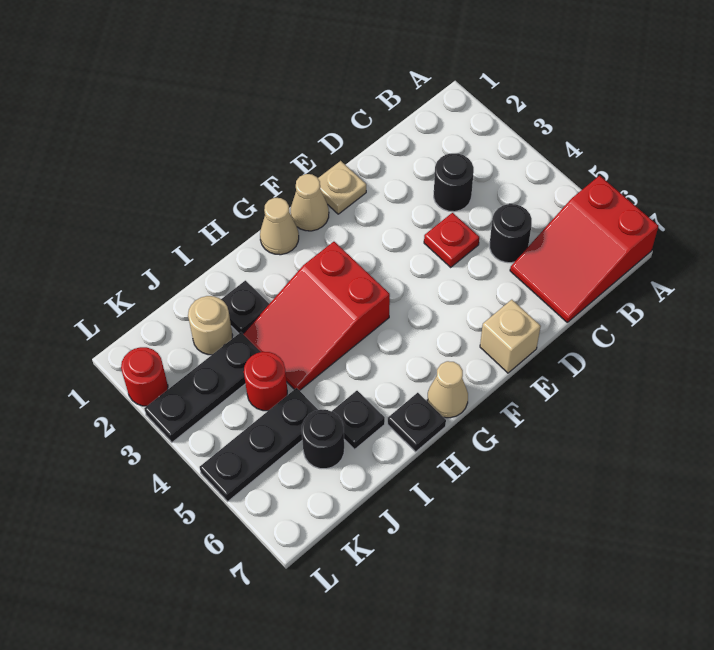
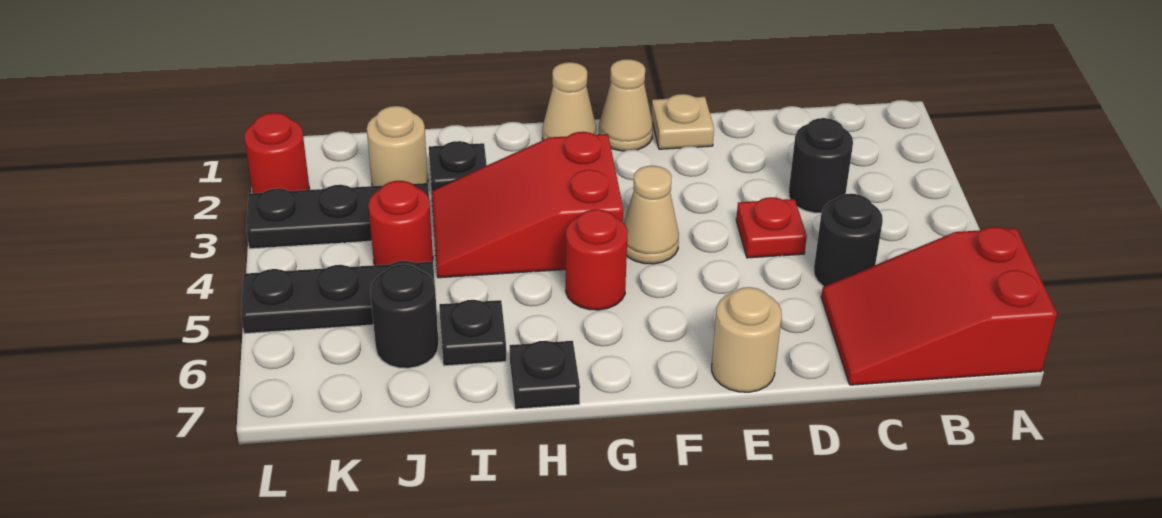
tan 1x1 brick [480,300,541,373] -> tan 1x1 round brick [712,287,782,392]
none -> red 1x1 round brick [566,209,628,310]
tan 1x1 cone [427,361,468,418] -> tan 1x1 cone moved to [624,166,679,264]

